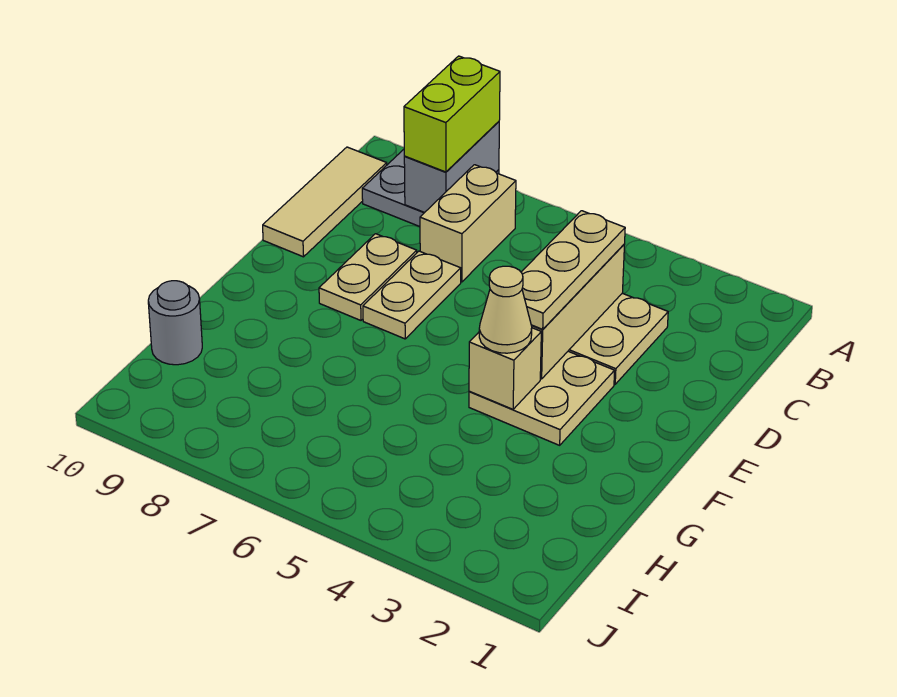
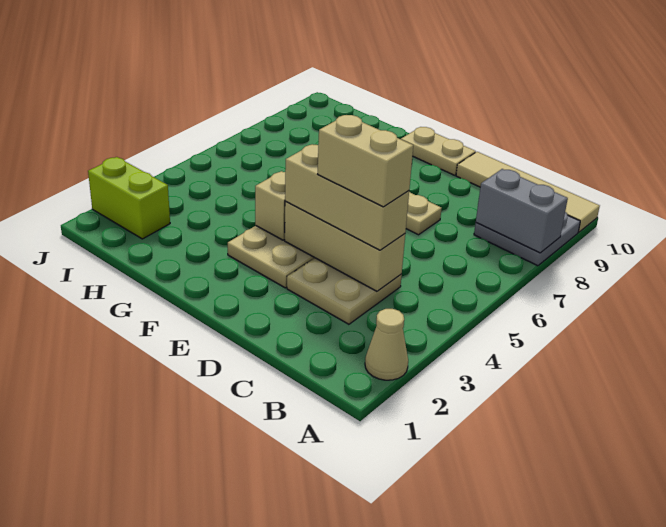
lime 1x2 brick [404,56,500,172] -> lime 1x2 brick moved to [88,157,170,239]
tan 1x2 brick [420,165,516,282] -> tan 1x2 brick moved to [318,115,413,207]
tan 1x3 tile [263,147,387,257] -> tan 1x4 tile [456,152,600,232]
tan 1x3 plate [521,211,625,329] -> tan 1x3 brick [285,144,409,250]
tan 1x2 plate [319,234,417,320] -> tan 1x2 plate moved to [401,127,476,175]
tan 1x1 cone [479,266,532,353] -> tan 1x1 cone moved to [365,309,408,380]
grey 1x1 round brick [148,281,202,365] -> none

